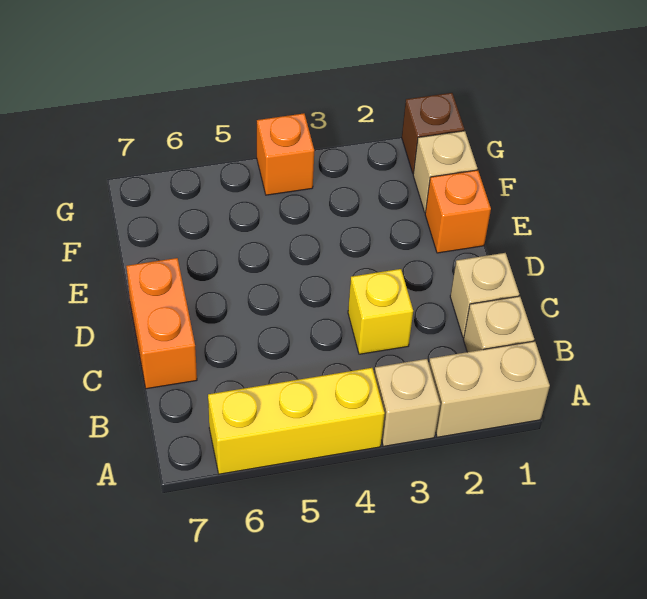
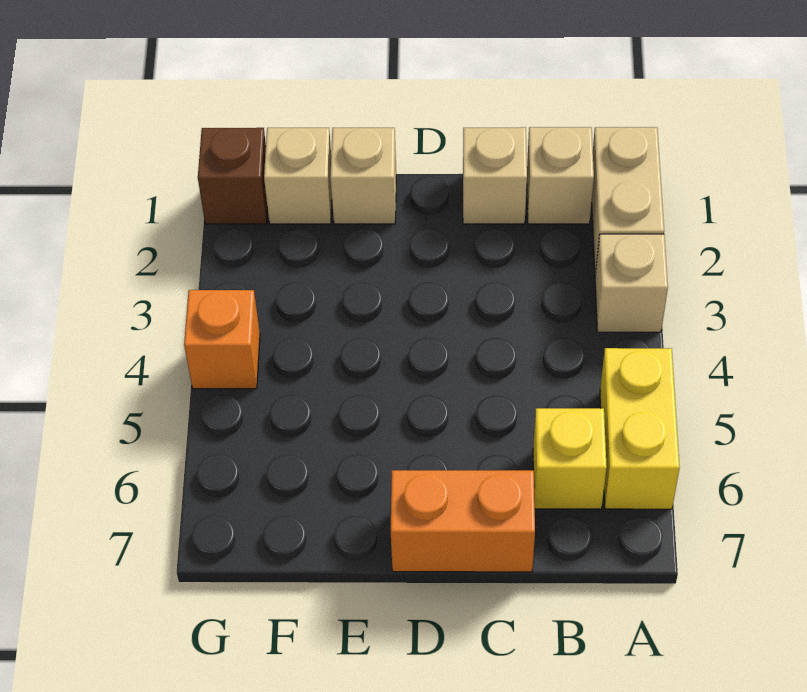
yellow 1x3 brick [208,368,385,474] -> yellow 1x2 brick [600,348,680,509]
yellow 1x1 brick [348,269,413,354] -> yellow 1x1 brick moved to [533,408,607,509]
orange 1x1 brick [425,170,491,253] -> tan 1x1 brick [330,128,396,224]

